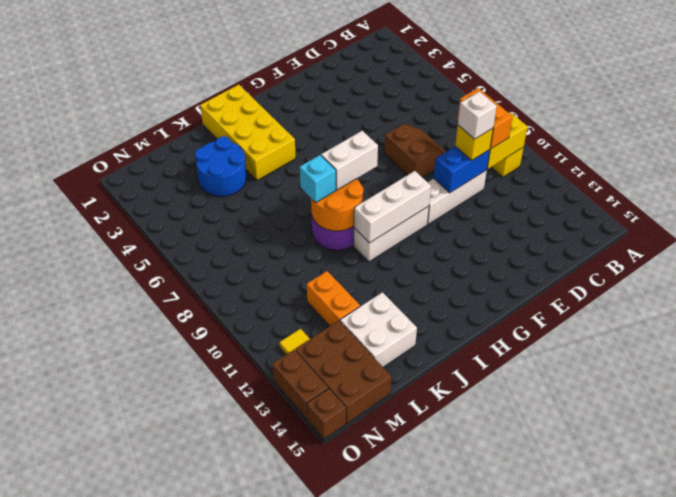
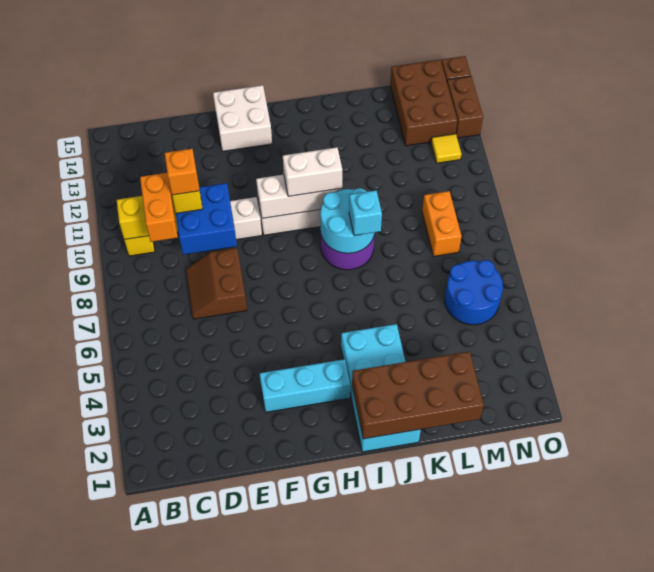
blue 1x2 brick [434,146,490,193] -> blue 2x2 brick [176,183,237,255]
white 1x1 brick [458,92,497,139] -> orange 1x1 brick [165,149,199,195]
none -> cyan 1x3 brick [259,359,350,412]
white 1x2 brick [321,131,378,190] -> white 1x2 brick moved to [283,147,342,196]
yellow 2x4 brick [200,85,296,180] -> cyan 2x4 brick [341,324,421,452]
none -> brown 2x4 brick [352,352,484,439]
orange 2x2 round brick [311,179,363,231] -> cyan 2x2 round brick [320,188,375,253]
blue 2x2 round brick [195,136,247,196] -> blue 2x2 round brick moved to [445,260,503,325]
white 2x2 brick [340,292,417,367] -> white 2x2 brick moved to [213,85,272,151]
orange 1x2 brick [307,271,360,326] -> orange 1x2 brick moved to [422,191,462,256]

